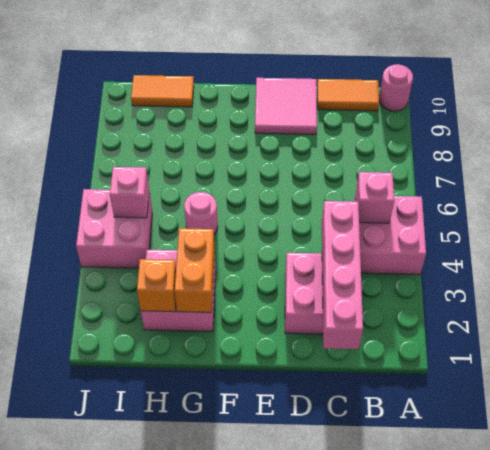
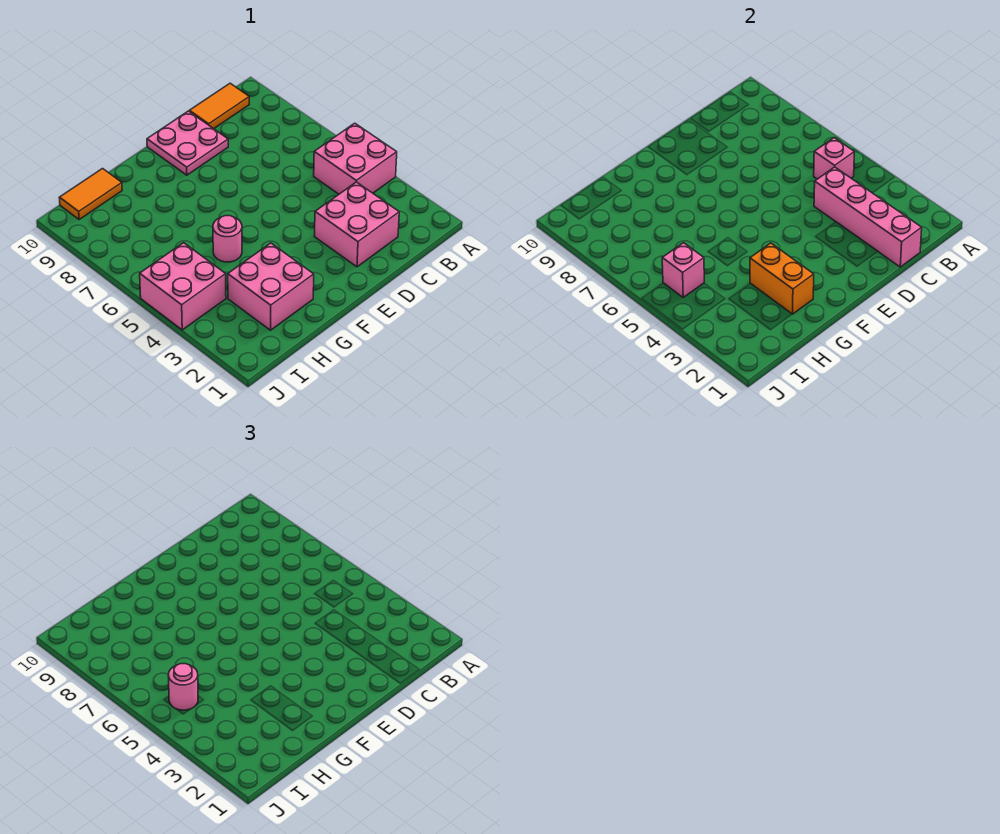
pink 1x1 round brick [379,64,413,111] -> pink 1x1 round brick moved to [168,664,198,710]
pink 2x2 tile [255,78,317,135] -> pink 2x2 plate [147,111,228,175]
orange 1x1 brick [137,259,176,312] -> none

